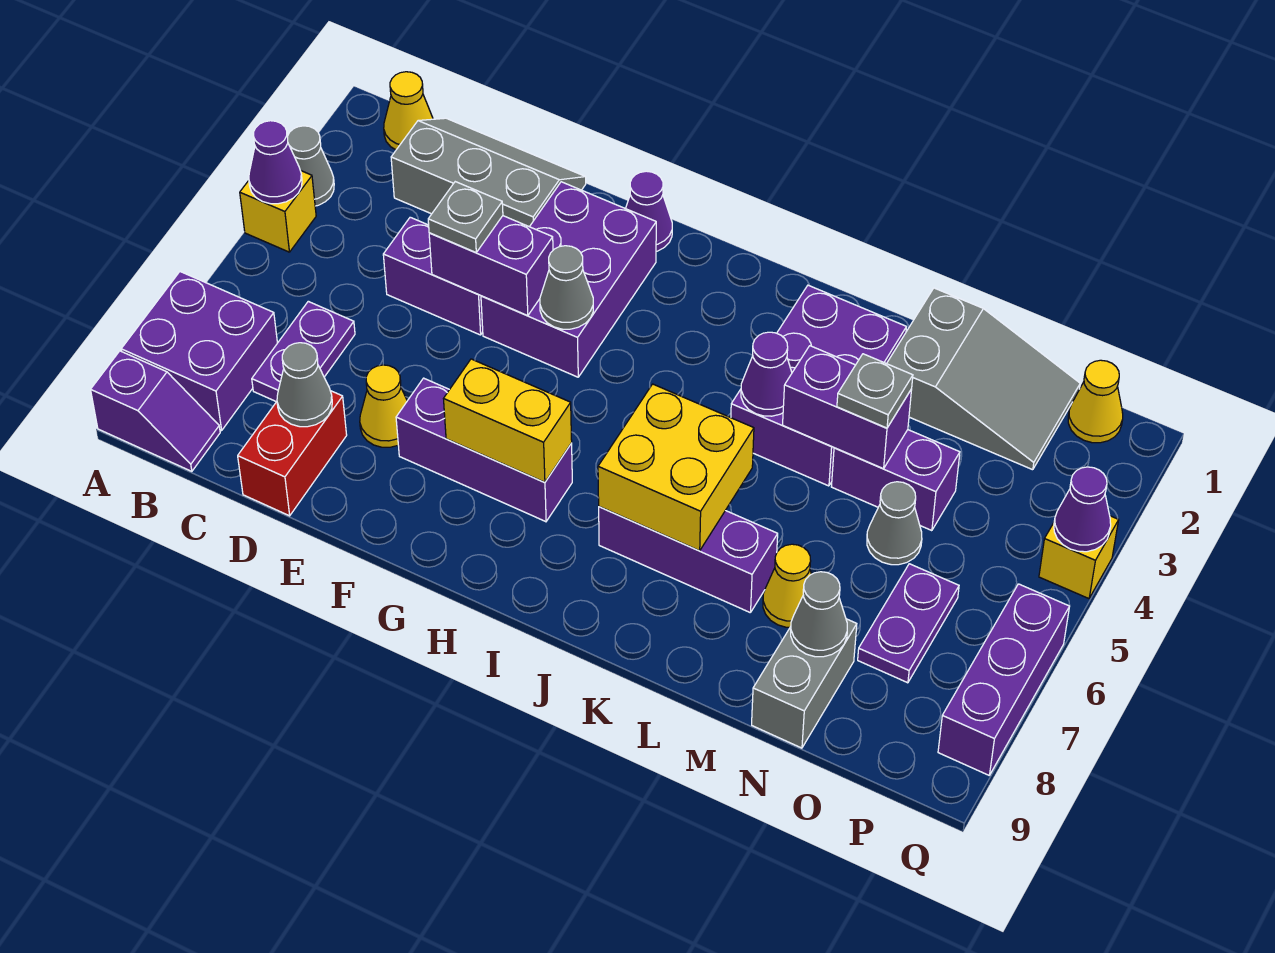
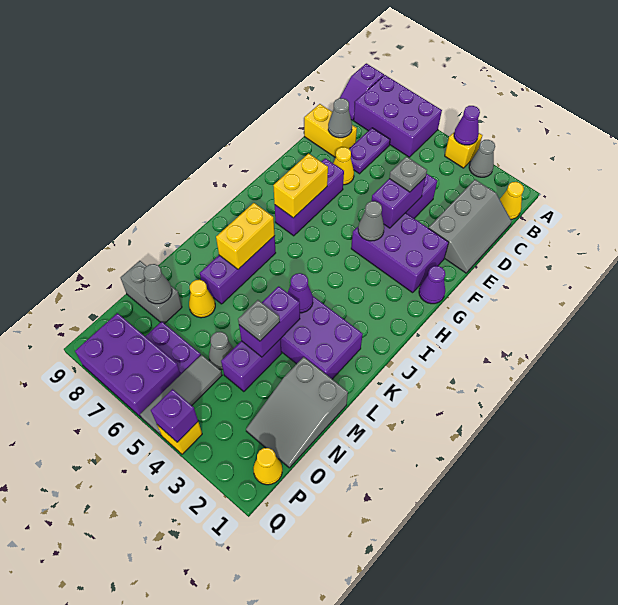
purple 2x2 brick [121,272,277,431] -> purple 2x3 brick [354,75,442,157]
purple 1x2 plate [252,301,355,402] -> purple 1x2 plate turned to [349,128,390,174]
red 1x2 brick [238,391,347,516] -> yellow 1x2 brick [304,104,357,158]
yellow 2x2 brick [598,384,754,551] -> yellow 1x2 brick [216,203,275,269]
none -> grey 1x3 tile [140,355,222,436]
purple 1x1 cone [1054,467,1111,552] -> purple 1x1 brick [151,389,198,442]
purple 1x3 brick [938,584,1070,775] -> purple 2x3 brick [75,313,181,417]

